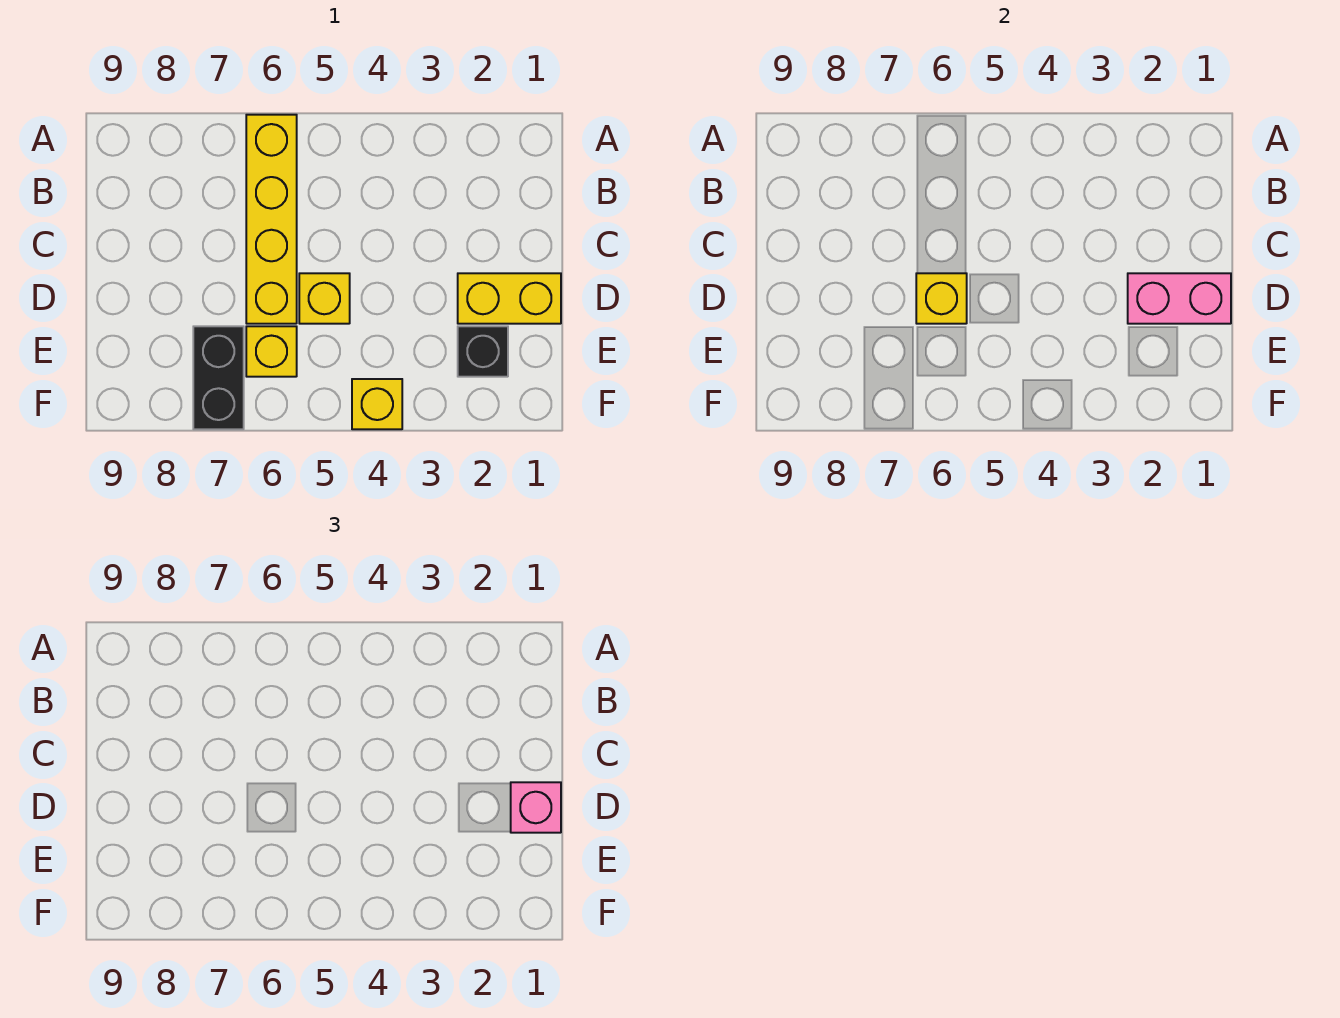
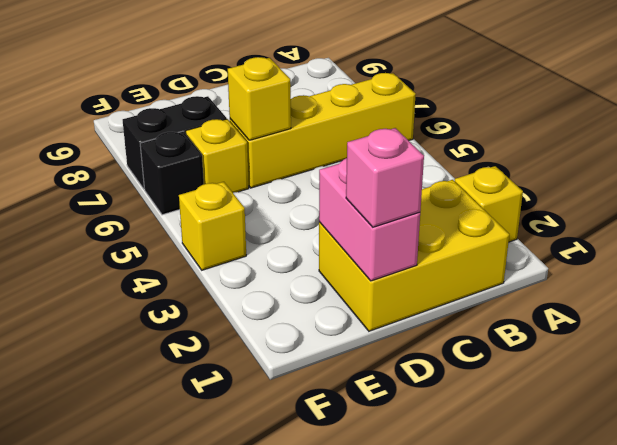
yellow 1x2 brick [458,273,561,324] -> yellow 2x3 brick [319,180,509,331]
yellow 1x1 brick [299,273,350,324] -> yellow 1x1 brick moved to [455,166,523,242]
black 1x1 brick [458,326,508,377] -> black 1x1 brick moved to [140,131,204,215]

